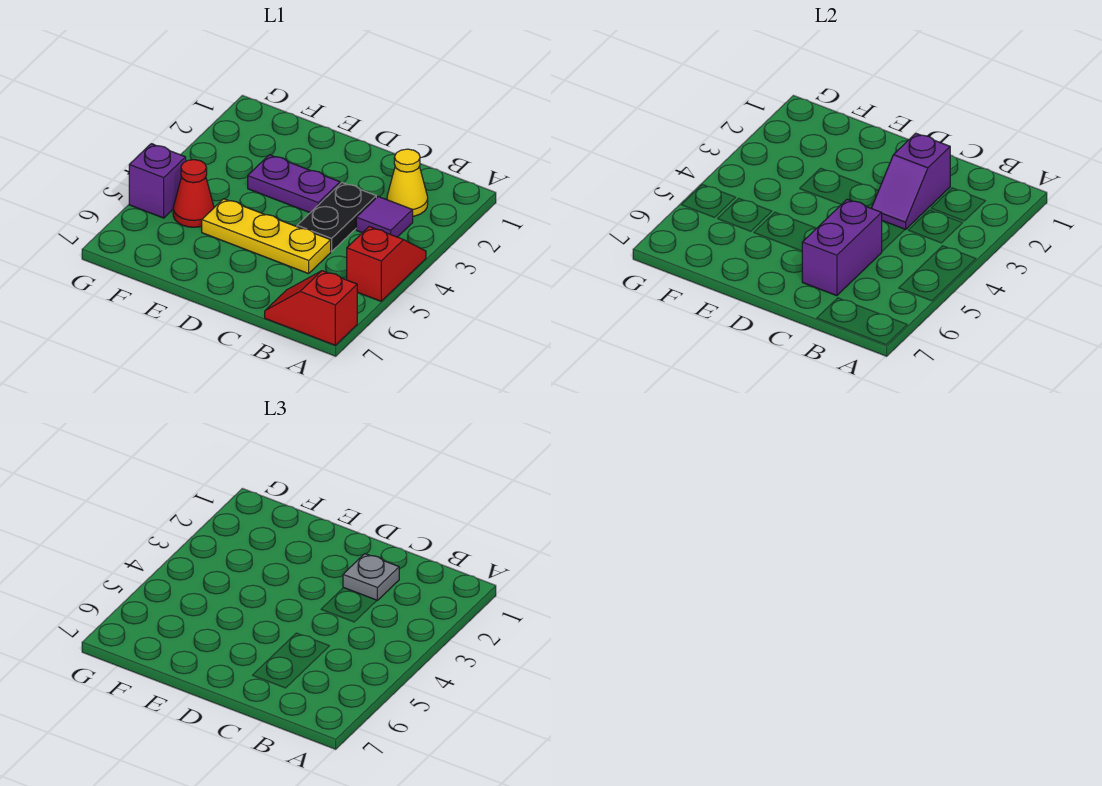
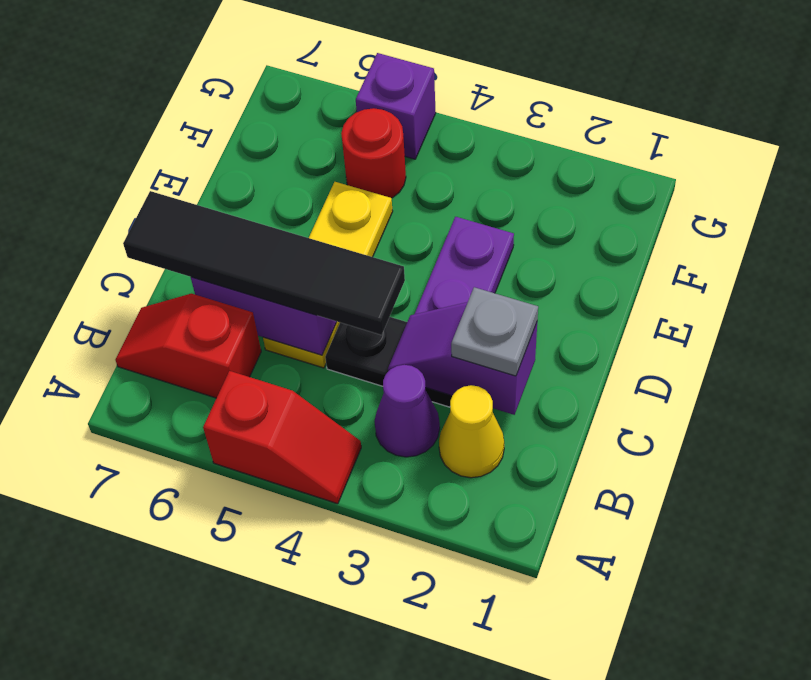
red 1x2 slope [265,271,357,345] -> red 1x2 slope turned to [116,294,261,398]
purple 1x1 tile [356,197,413,237] -> purple 1x1 cone [374,365,440,457]
none -> black 1x4 tile [123,191,405,335]
red 1x1 cone [173,160,214,227] -> red 1x1 round brick [341,108,406,198]

